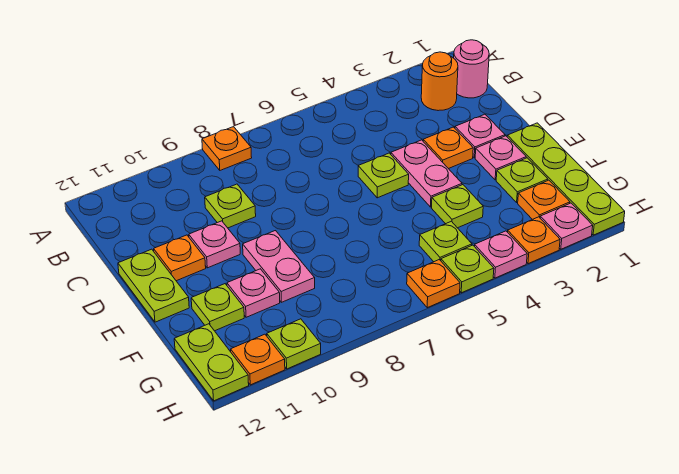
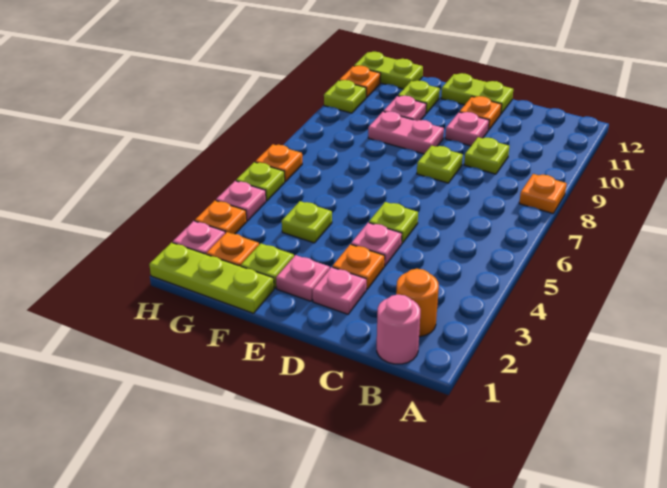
pink 1x2 plate [391,140,462,207] -> pink 1x1 plate [351,223,402,266]
lime 1x4 plate [507,123,625,235] -> lime 1x3 plate [149,243,274,313]
lime 1x1 plate [419,221,472,262] -> lime 1x1 plate moved to [417,146,463,183]

